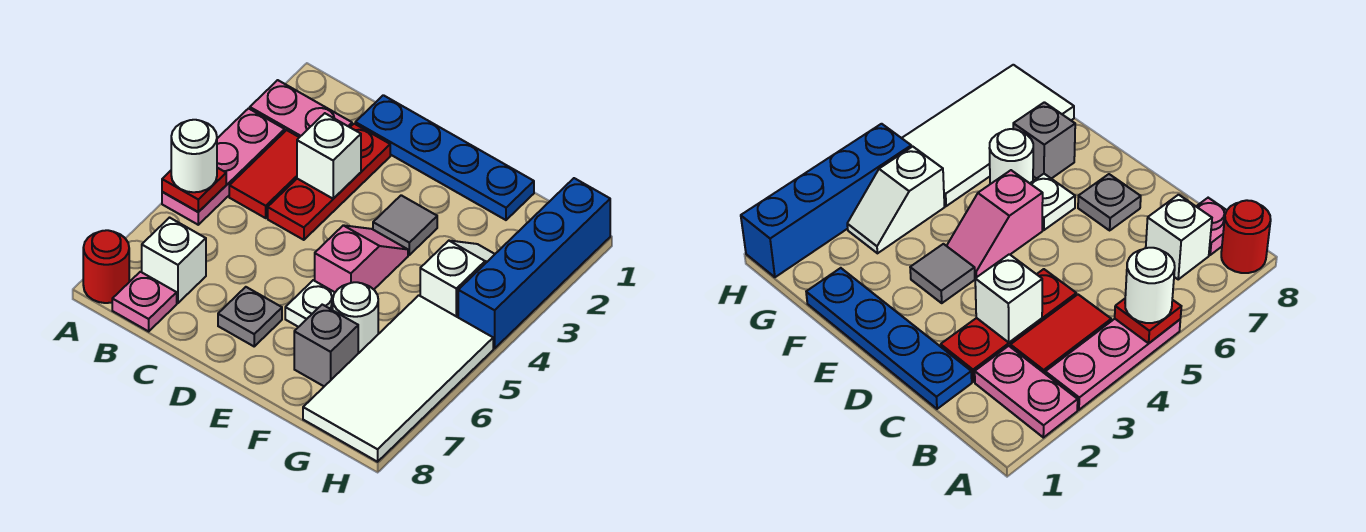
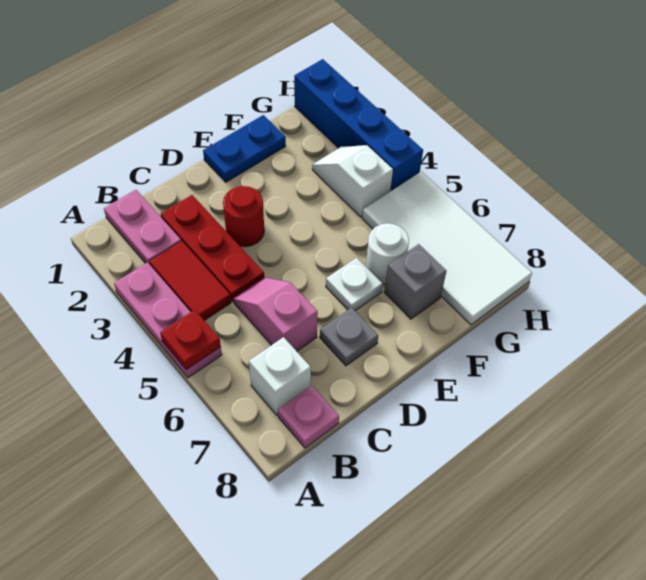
pink 1x2 plate [250,80,352,137] -> pink 1x2 plate turned to [104,190,181,264]
white 1x1 round brick [171,120,217,192] -> none
red 1x1 round brick [83,230,129,303] -> red 1x1 round brick moved to [223,186,264,247]
blue 1x4 plate [355,95,534,220] -> blue 1x2 plate [203,115,286,182]
white 1x1 brick [297,113,361,199] -> none
grey 1x1 tile [373,195,437,255] -> none
pink 1x2 slope [315,225,408,292] -> pink 1x2 slope moved to [234,277,318,351]

